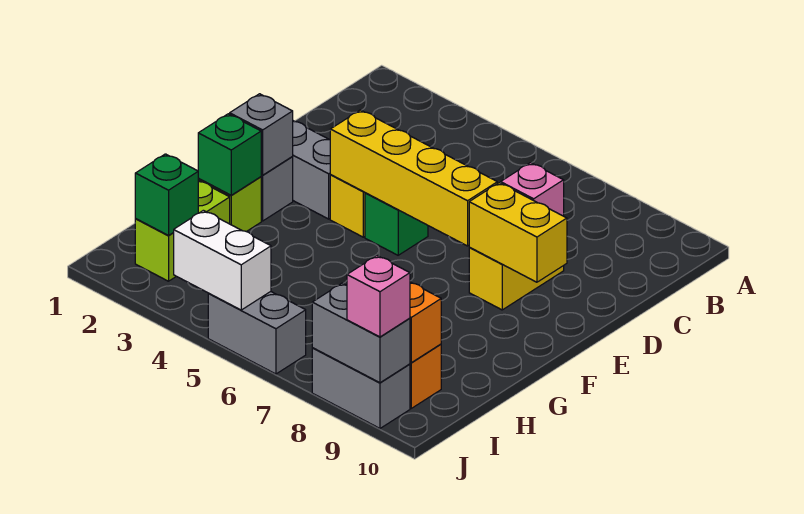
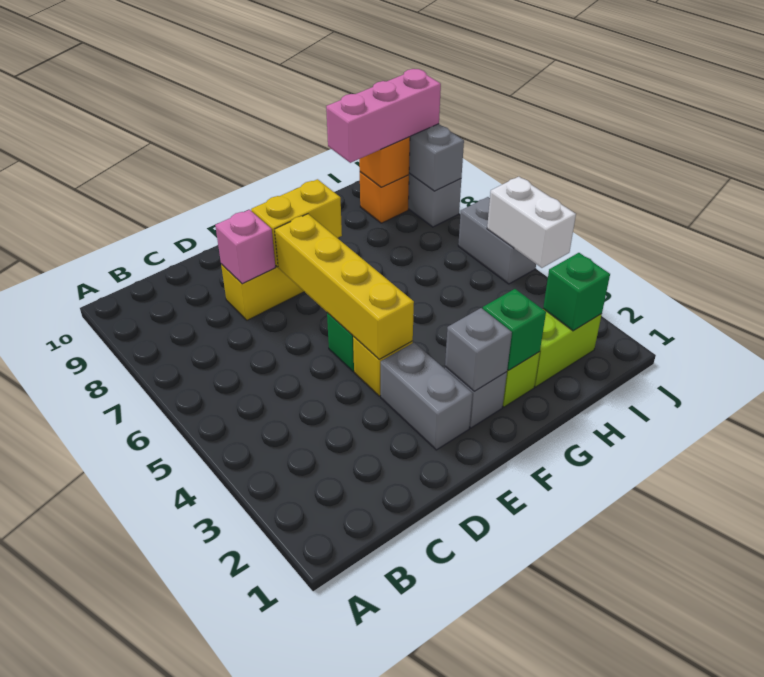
yellow 1x2 brick [469,183,567,282] -> yellow 1x2 brick turned to [251,179,342,267]
pink 1x1 brick [347,256,410,337] -> pink 1x3 brick [326,69,441,163]

